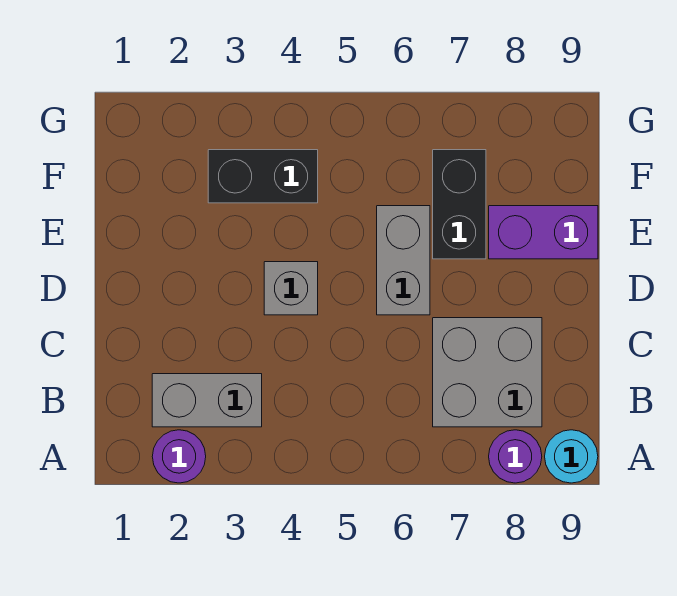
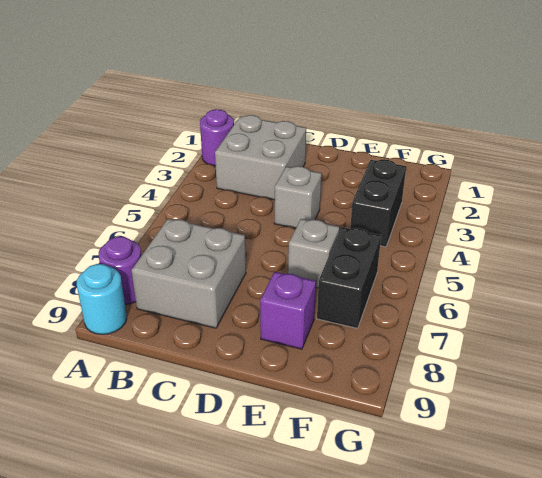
grey 1x2 brick [152,374,262,427] -> grey 2x2 brick [215,115,306,200]
grey 1x2 brick [377,206,430,315] -> grey 1x1 brick [288,219,339,288]
black 1x2 brick [433,150,486,259] -> black 1x2 brick turned to [317,227,381,328]
purple 1x2 brick [489,206,598,259] -> purple 1x1 brick [260,272,316,349]

